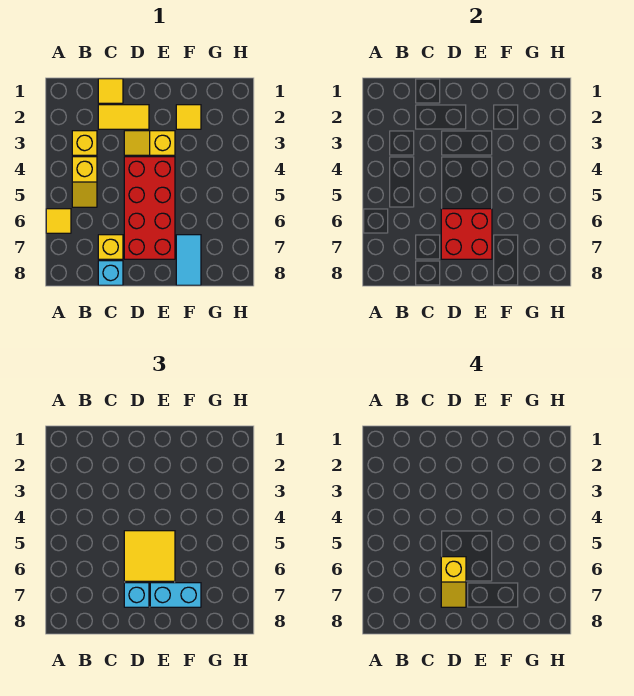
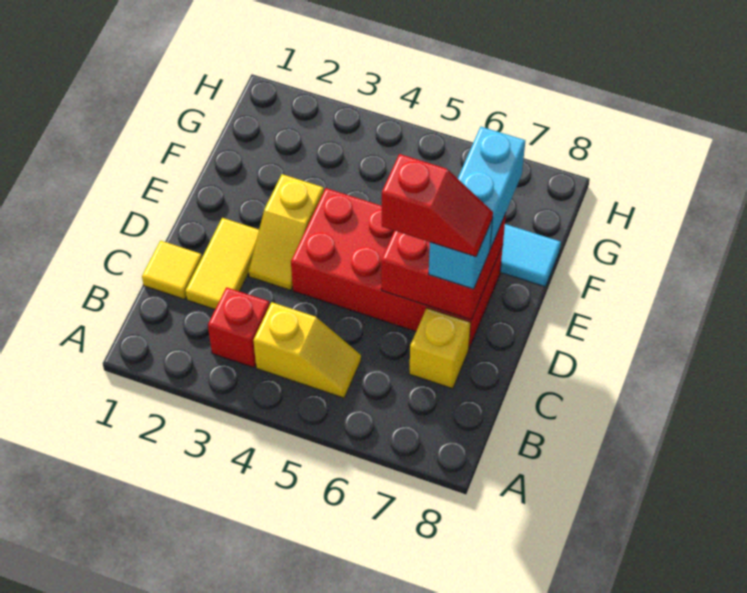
yellow 1x1 tile [46,209,71,233] -> none
yellow 1x1 brick [72,131,97,155] -> red 1x1 brick [208,287,270,368]
cyan 1x1 brick [98,261,123,285] -> none
yellow 2x2 tile [124,531,175,581] -> none
yellow 1x2 slope [441,557,466,607] -> red 1x2 slope [382,154,493,257]
yellow 1x1 tile [176,105,201,129] -> none

